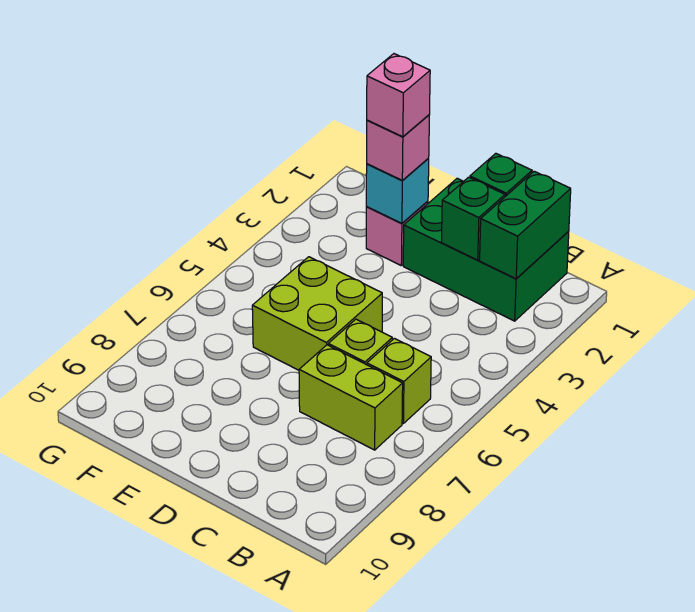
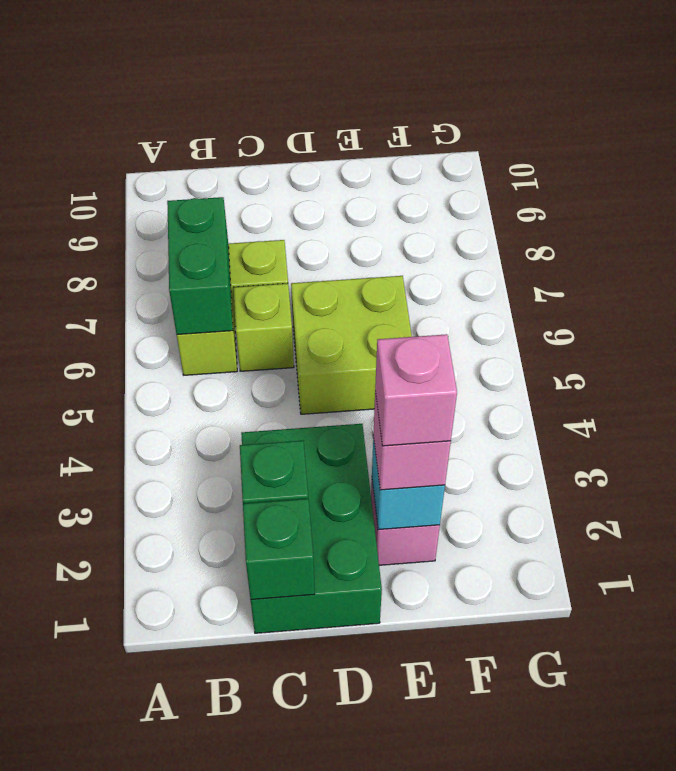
green 2x3 brick [403,178,569,321] -> green 2x3 brick turned to [241,424,382,633]
green 1x2 brick [480,171,571,279] -> green 1x2 brick moved to [167,197,233,335]

